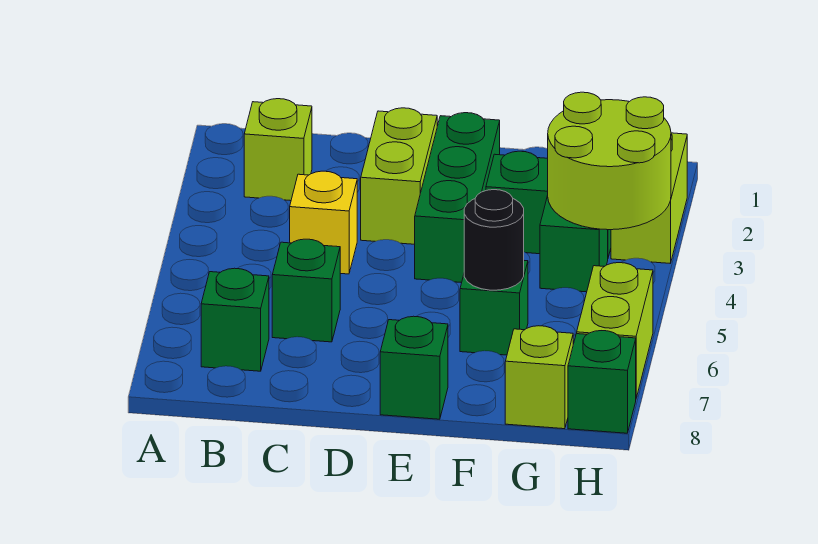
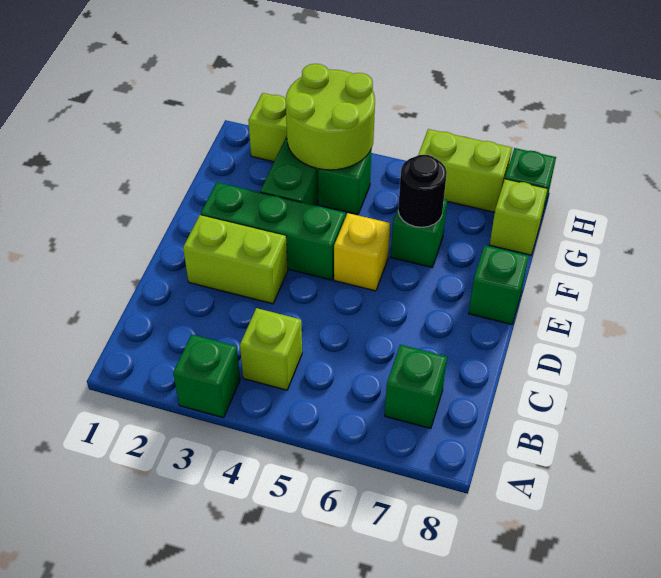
lime 1x1 brick [244,99,312,201] -> lime 1x1 brick moved to [240,308,302,390]
yellow 1x1 brick [290,171,357,274] -> yellow 1x1 brick moved to [334,213,390,291]
green 1x1 brick [272,239,340,342] -> green 1x1 brick moved to [173,335,240,418]

